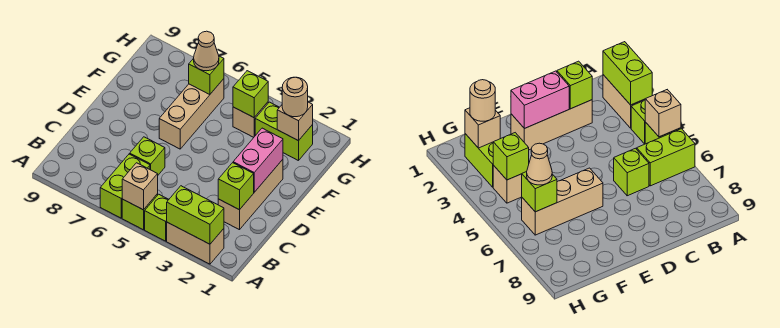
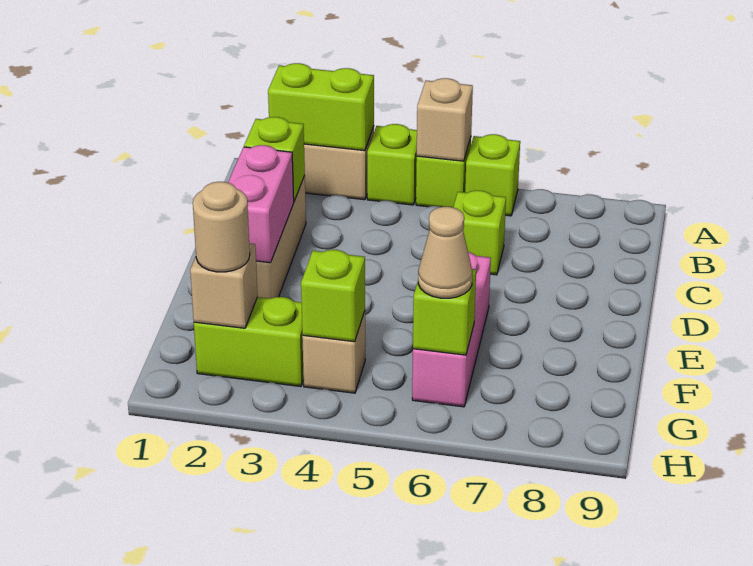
lime 1x2 brick [100,154,150,218] -> lime 1x1 brick [465,134,520,216]
tan 1x3 brick [159,79,224,149] -> pink 1x3 brick [412,252,491,407]

